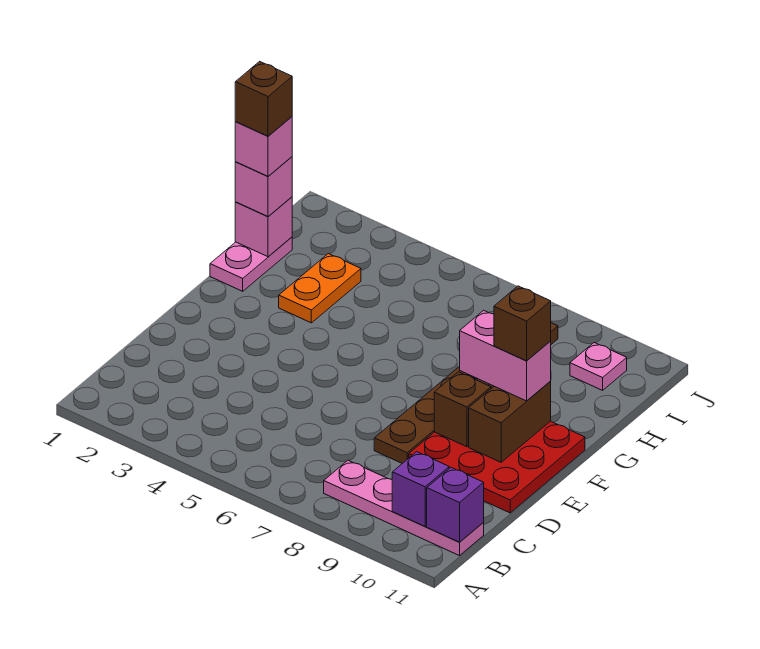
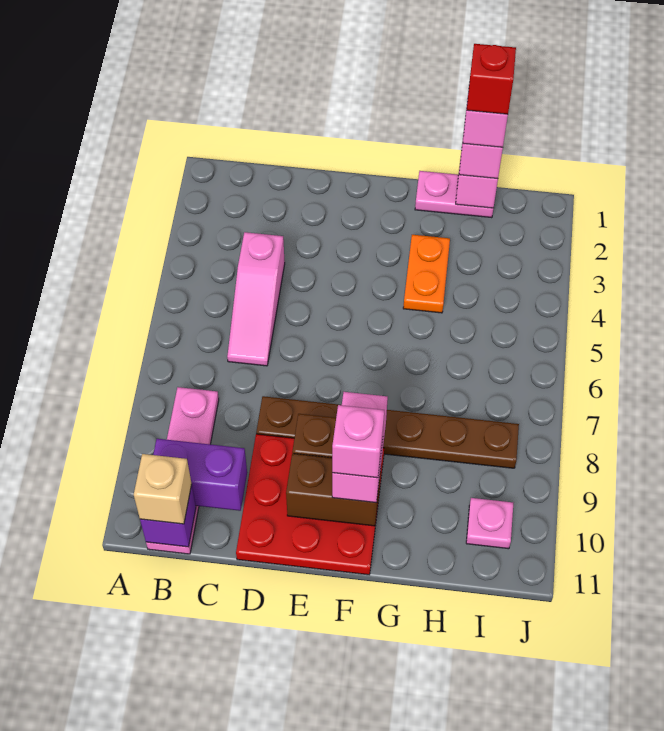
purple 1x1 brick [392,452,449,526] -> purple 1x2 brick [153,439,247,511]
none -> tan 1x1 brick [134,454,192,524]
none -> pink 1x3 slope [227,232,285,366]
brown 1x1 brick [494,286,551,361] -> pink 1x1 brick [332,405,384,478]
orange 1x2 plate [279,254,361,323] -> orange 1x2 plate turned to [403,235,450,313]
brown 1x1 brick [235,61,292,136] -> red 1x1 brick [467,44,516,114]

